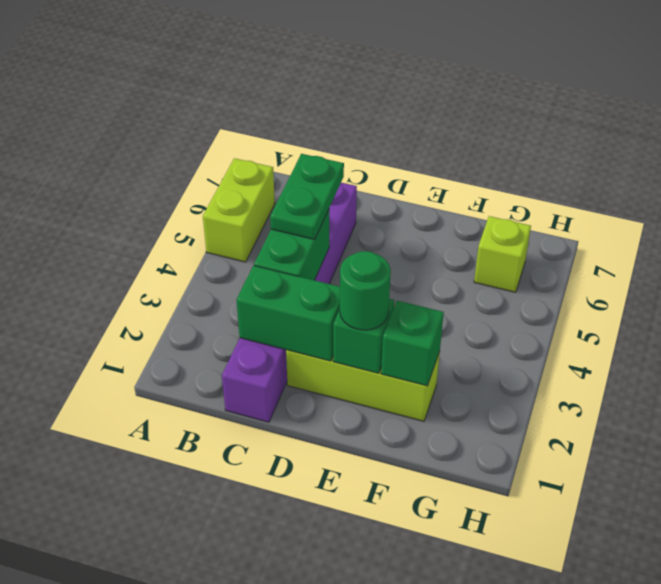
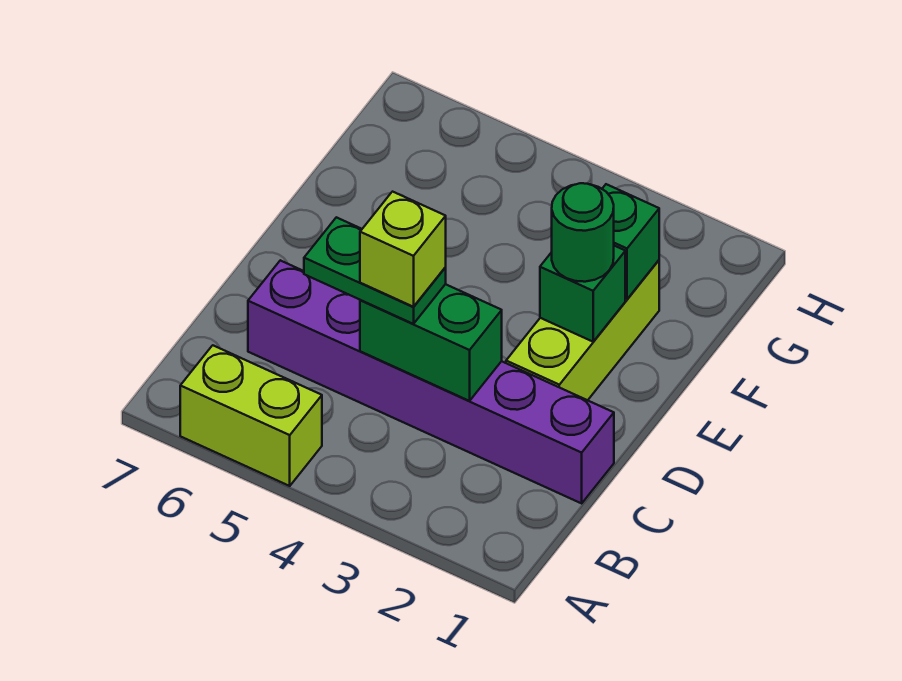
green 1x2 brick [237,266,340,361] -> none
lime 1x1 brick [474,216,531,292] -> lime 1x1 brick moved to [360,192,446,307]

